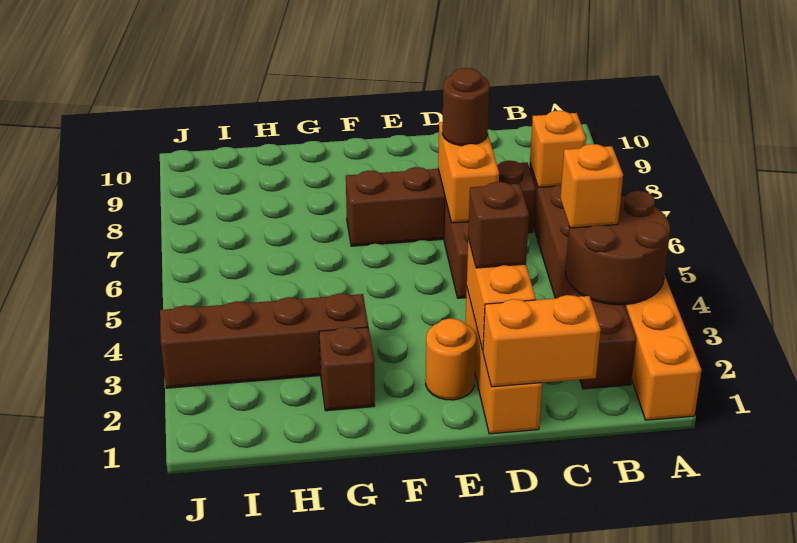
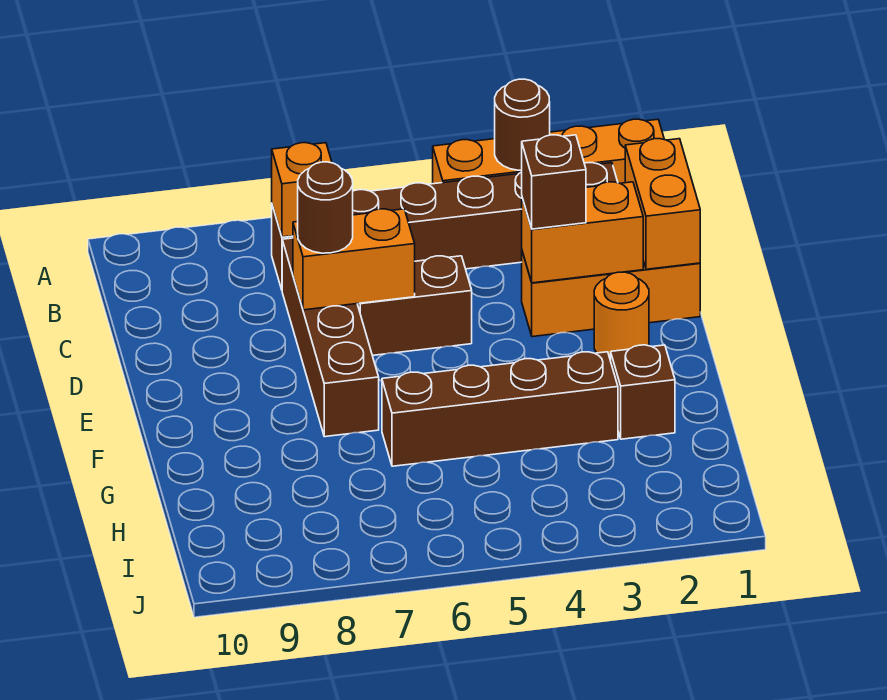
brown 2x2 round brick [565,191,670,305] -> brown 1x1 round brick [495,79,550,170]
orange 1x1 brick [560,144,623,228] -> none
brown 1x4 brick [160,293,368,388] -> brown 1x4 brick turned to [382,352,618,466]

